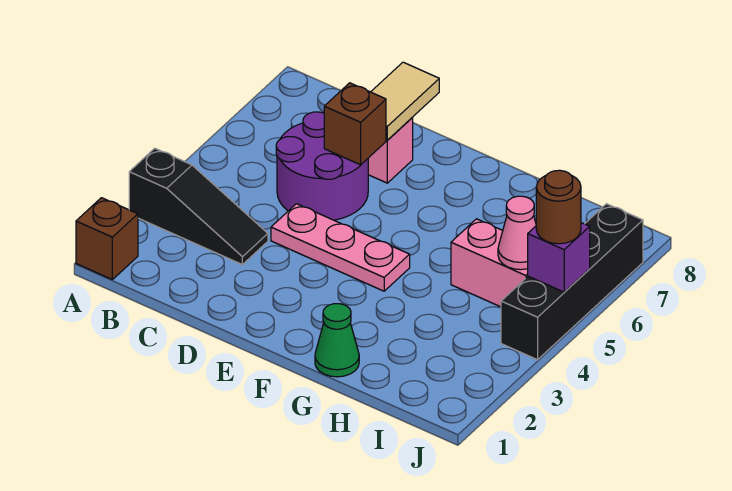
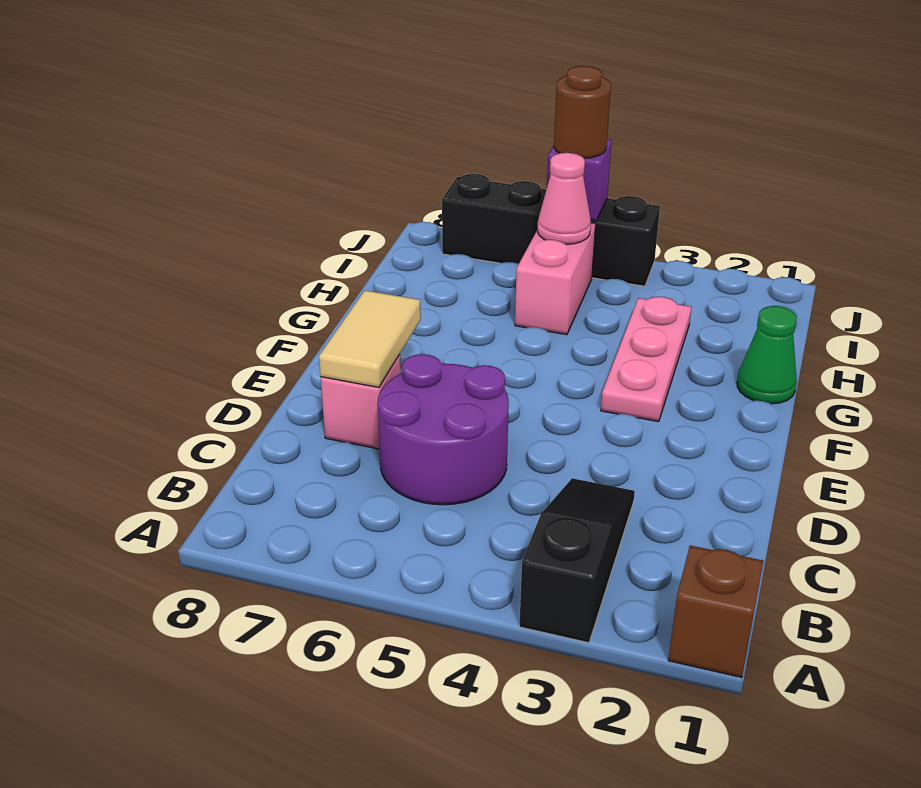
pink 1x3 plate [271,204,410,291] -> pink 1x3 plate moved to [601,297,691,422]
brown 1x1 brick [324,83,386,165] -> none
tan 1x2 tile [371,62,439,140] -> tan 1x2 tile turned to [319,290,421,387]

